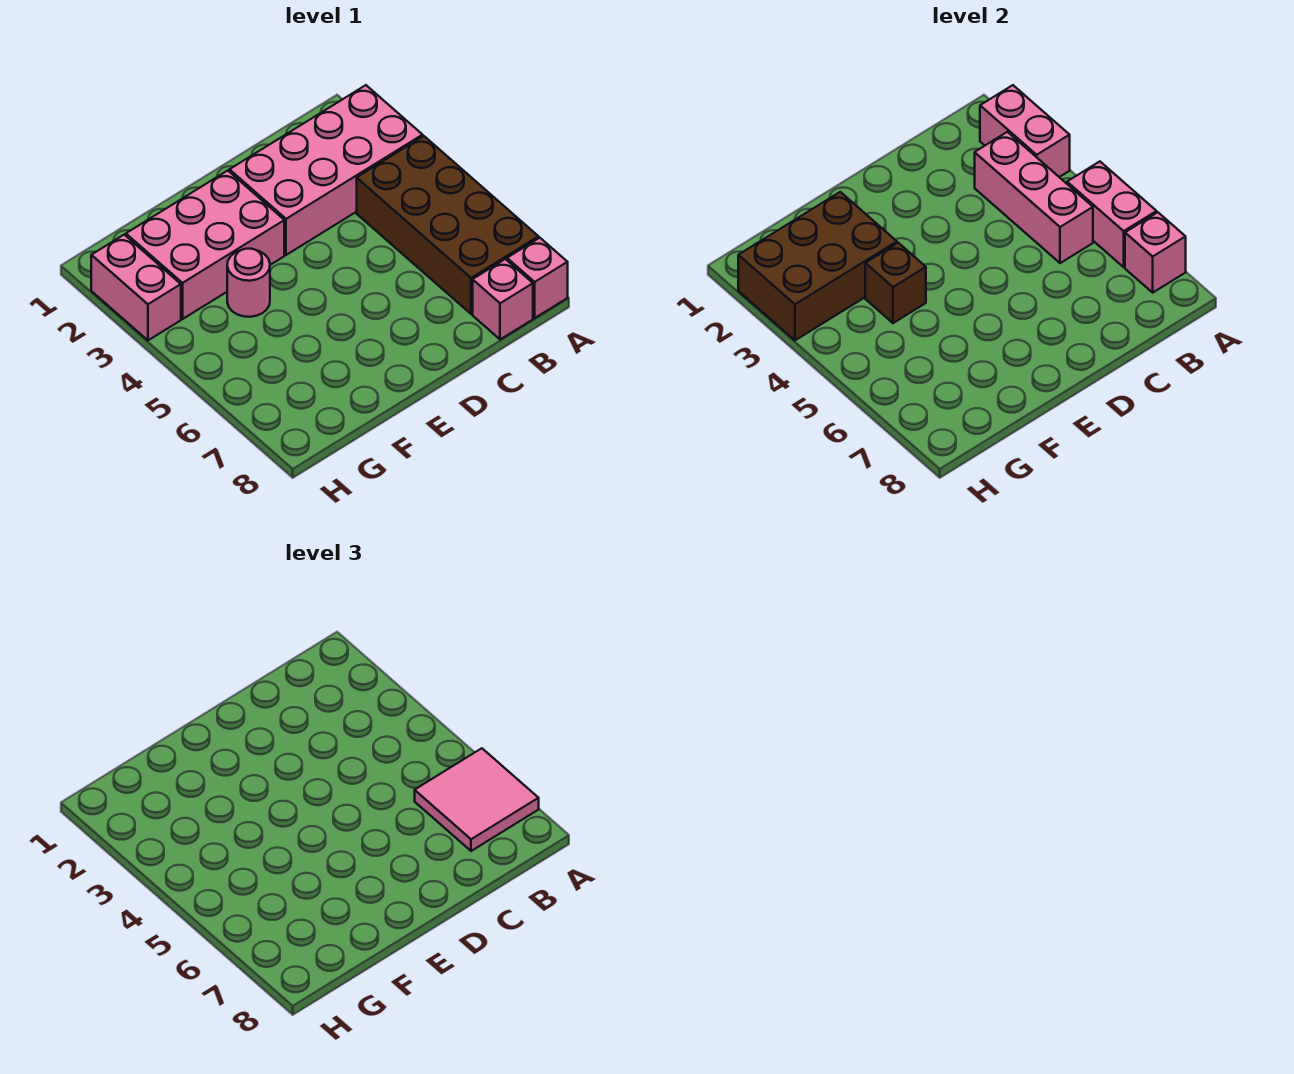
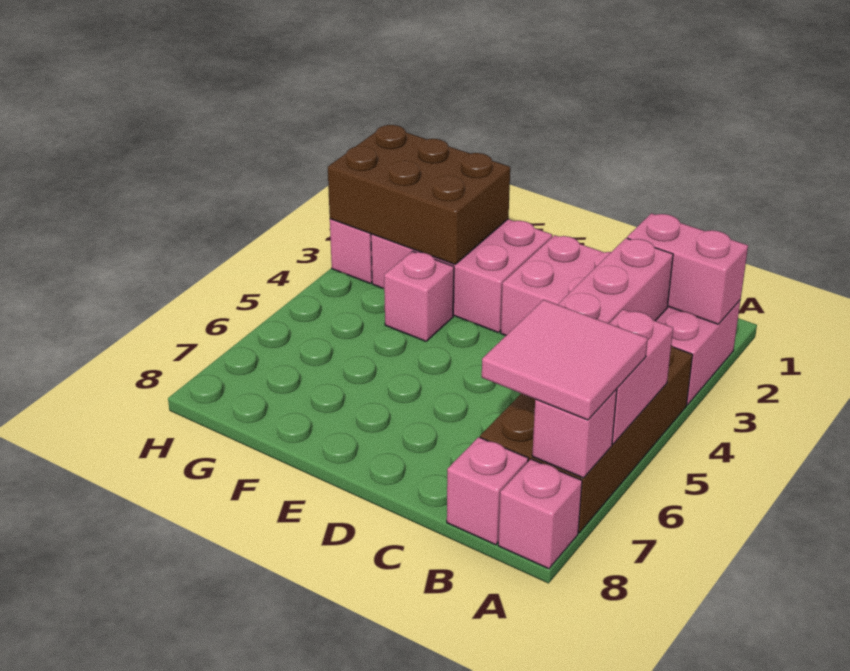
pink 1x2 brick [980,85,1070,177] -> pink 1x2 brick turned to [627,213,748,324]
pink 1x1 round brick [227,249,270,317] -> pink 1x1 brick [384,251,454,341]
brown 1x1 brick [865,243,926,323] -> none

